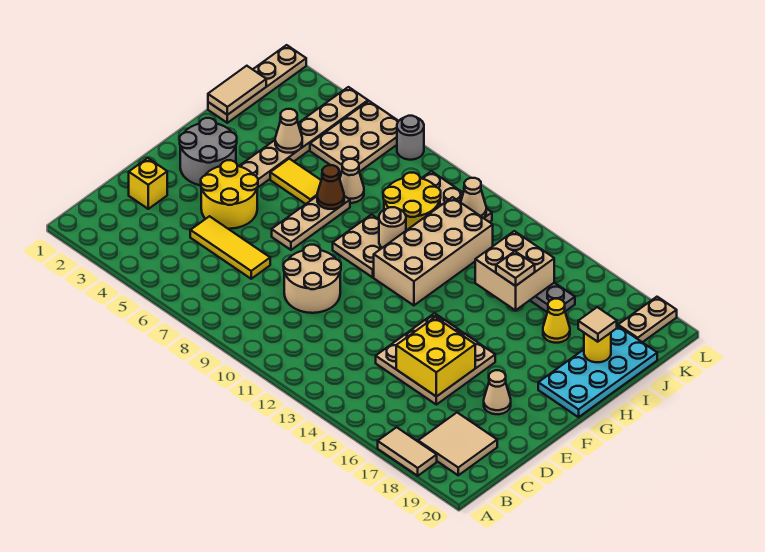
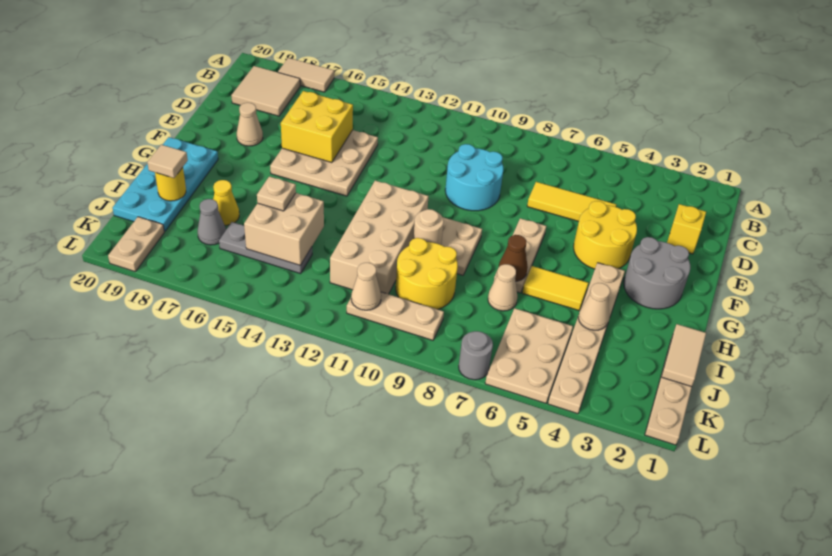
tan 2x2 round brick [284,245,341,313] -> cyan 2x2 round brick [445,144,503,211]
none -> grey 1x1 cone [198,199,226,245]

